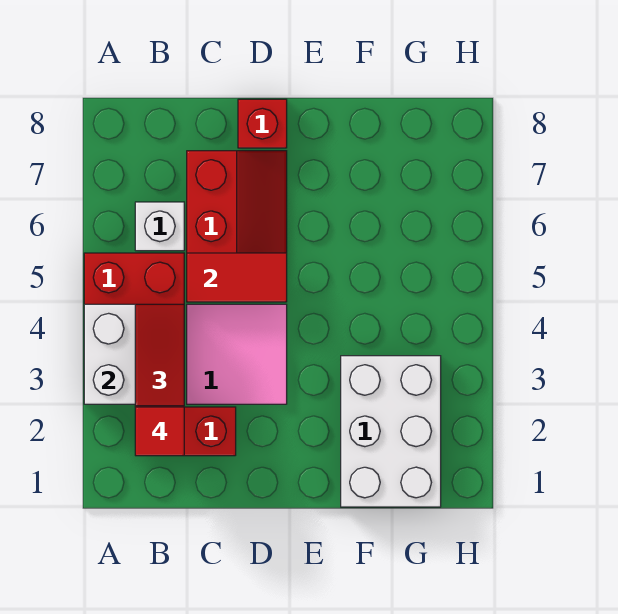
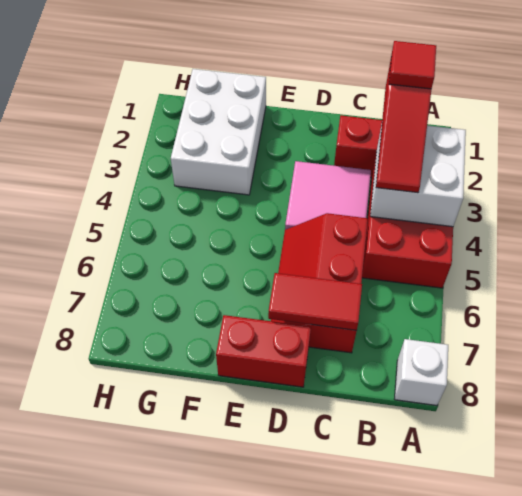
white 1x1 brick [135,202,184,251] -> white 1x1 brick moved to [395,339,448,406]
red 1x2 tile [187,253,287,302] -> red 1x2 tile moved to [268,273,362,330]
red 1x1 brick [238,99,287,148] -> red 1x2 brick [216,315,311,387]

